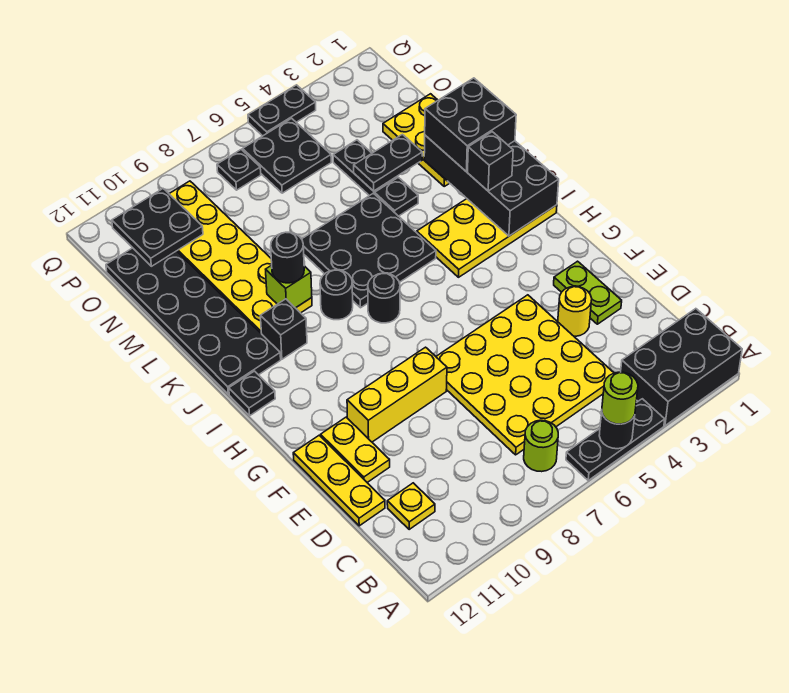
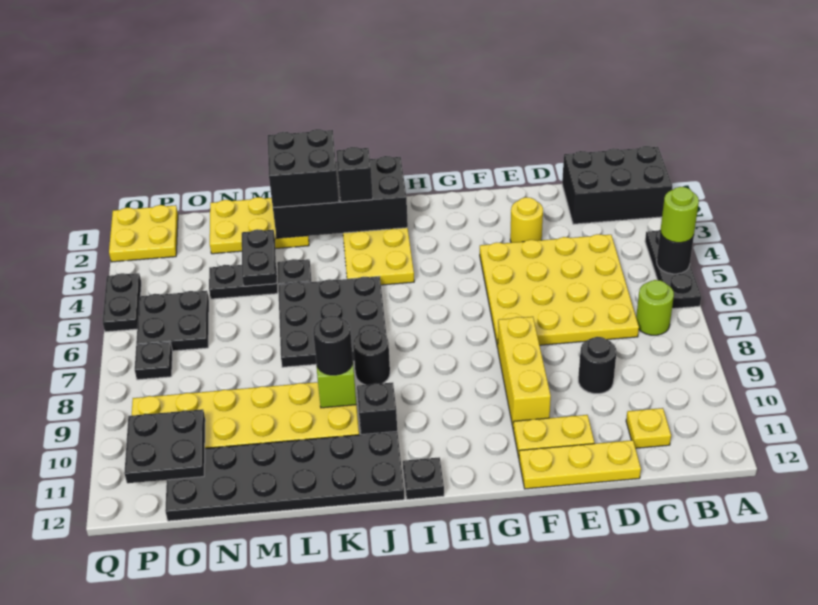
black 2x3 brick [621,309,742,426] -> black 2x3 brick turned to [562,146,672,224]
lime 1x2 plate [554,261,622,324] -> none
black 1x1 round brick [368,273,400,323] -> black 1x1 round brick moved to [578,337,616,394]
none -> yellow 2x2 plate [109,205,178,262]

